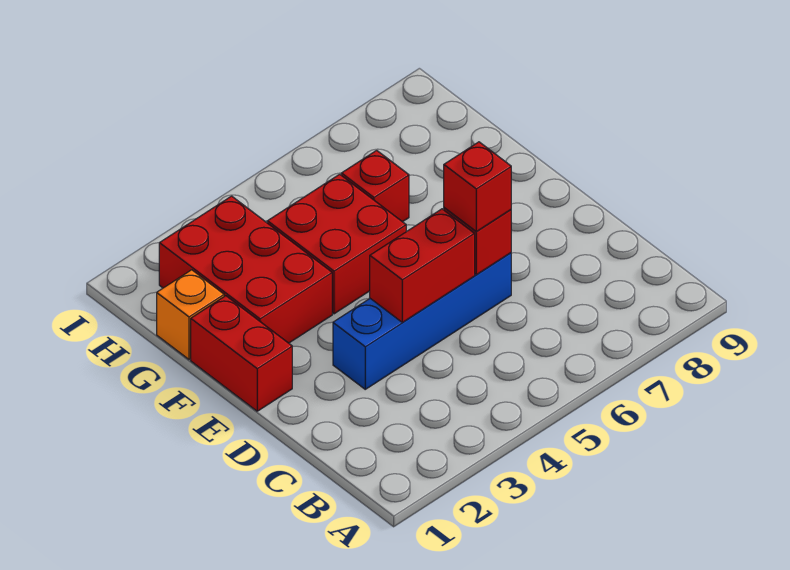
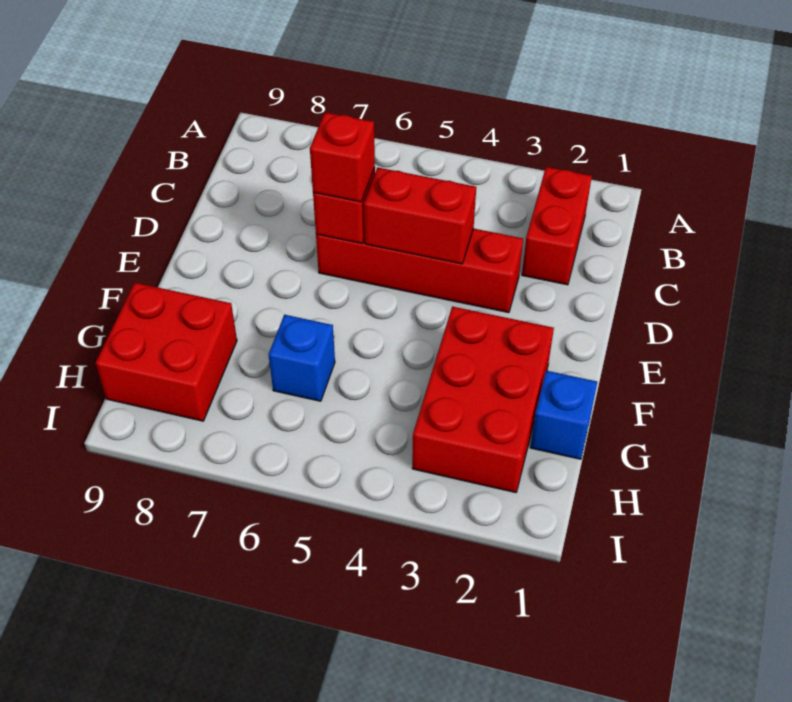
blue 1x4 brick [333,253,511,389] -> red 1x4 brick [316,229,523,313]
red 1x2 brick [191,296,292,411] -> red 1x2 brick moved to [522,167,592,285]
red 2x2 brick [267,174,406,314] -> red 2x2 brick moved to [96,283,237,421]
orange 1x1 brick [157,270,224,359] -> blue 1x1 brick [530,371,597,459]
red 1x1 brick [341,150,409,222] -> blue 1x1 brick [269,315,335,401]

